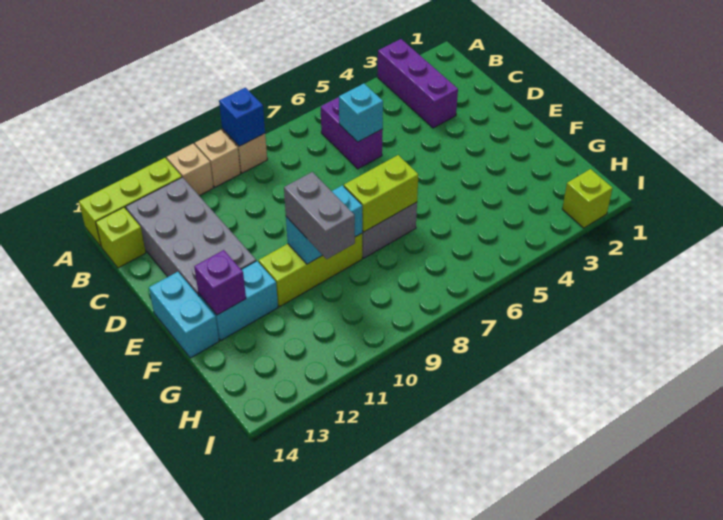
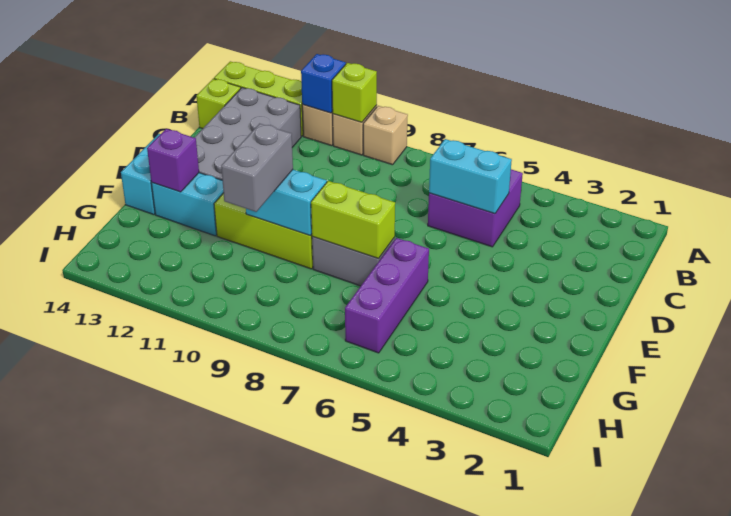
purple 1x3 brick [378,39,458,128] -> purple 1x3 brick moved to [345,238,429,353]
blue 1x1 brick [219,88,265,146] -> blue 1x1 brick moved to [301,54,346,113]
purple 1x2 brick [321,97,383,169] -> purple 2x2 brick [428,169,523,247]
cyan 1x1 brick [339,84,383,142] -> cyan 1x2 brick [429,139,512,214]
lime 1x1 brick [562,169,612,228] -> lime 1x1 brick moved to [332,63,377,122]

